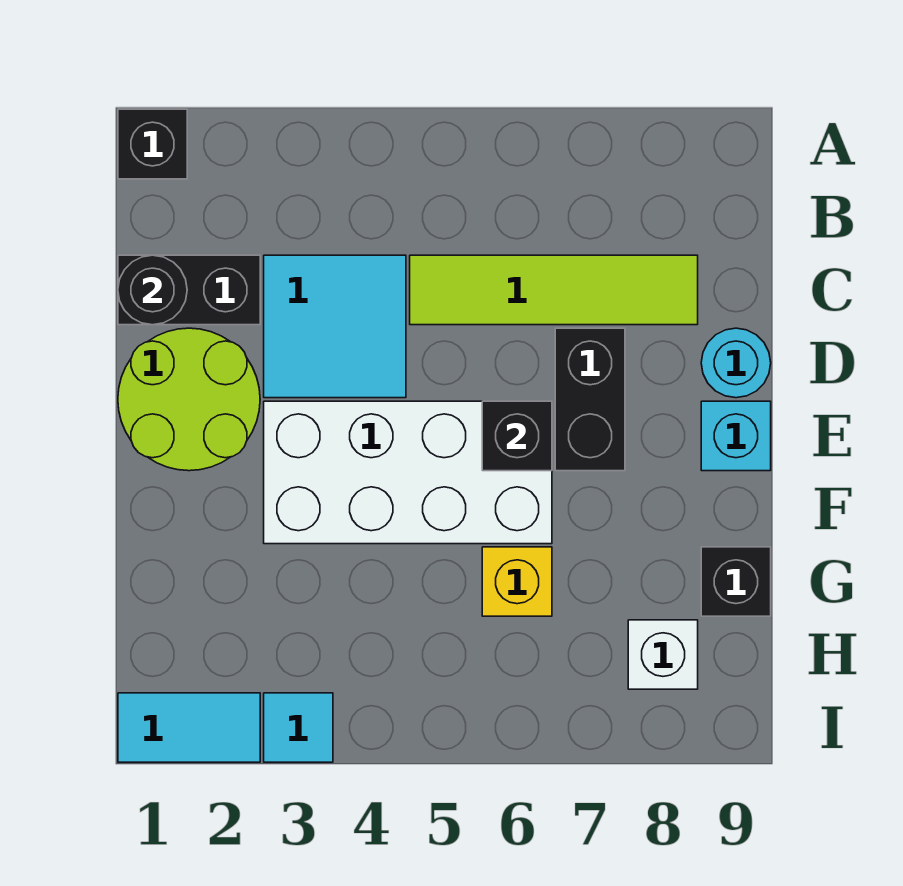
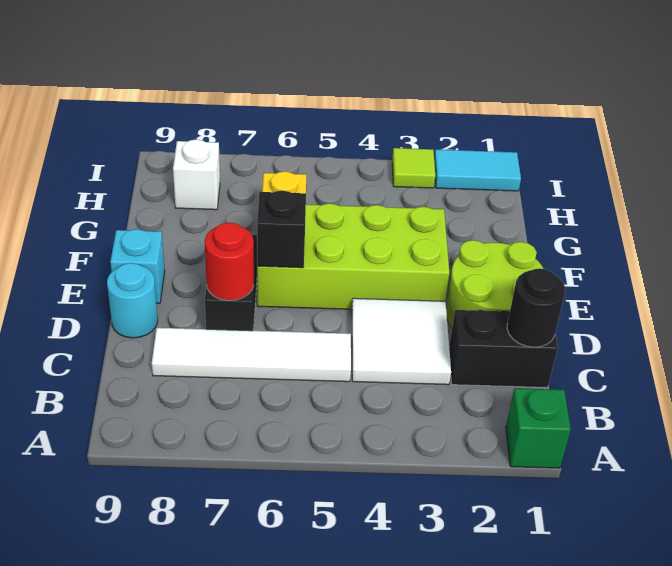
black 1x1 brick [118,109,187,179] -> green 1x1 brick [506,388,571,468]
cyan 2x2 tile [264,255,406,398] -> white 2x2 tile [352,298,451,385]
lime 1x4 tile [410,255,698,325] -> white 1x4 tile [152,328,351,382]
none -> red 1x1 round brick [205,223,254,301]
white 2x4 brick [264,401,552,544] -> lime 2x4 brick [257,203,449,309]
black 1x1 brick [701,547,771,616] -> none
cyan 1x1 tile [264,693,333,762] -> lime 1x1 tile [392,148,435,188]

